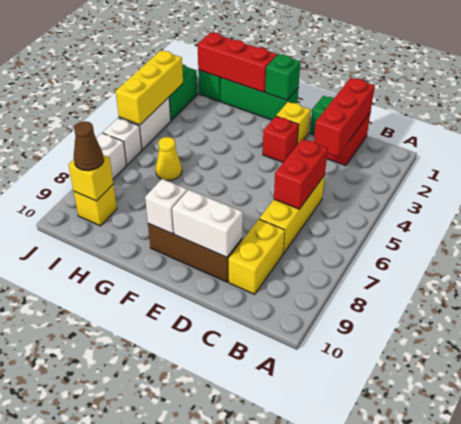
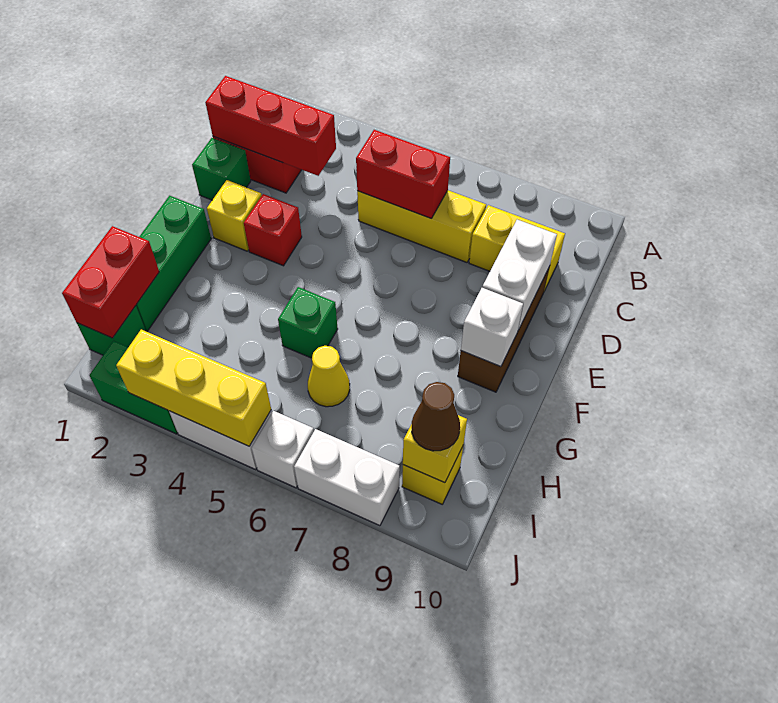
green 1x1 brick [265,54,300,100] -> green 1x1 brick moved to [278,287,338,358]
red 1x3 brick [197,32,277,92] -> red 1x2 brick [62,226,159,338]

